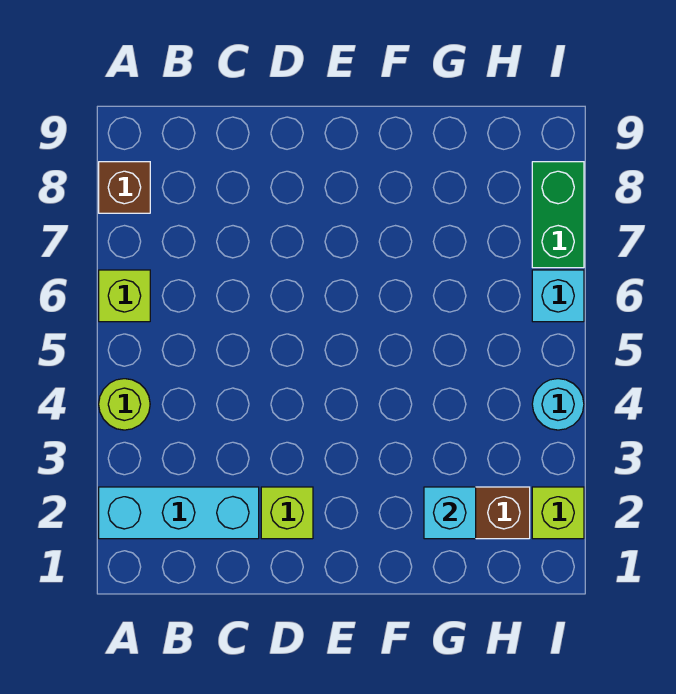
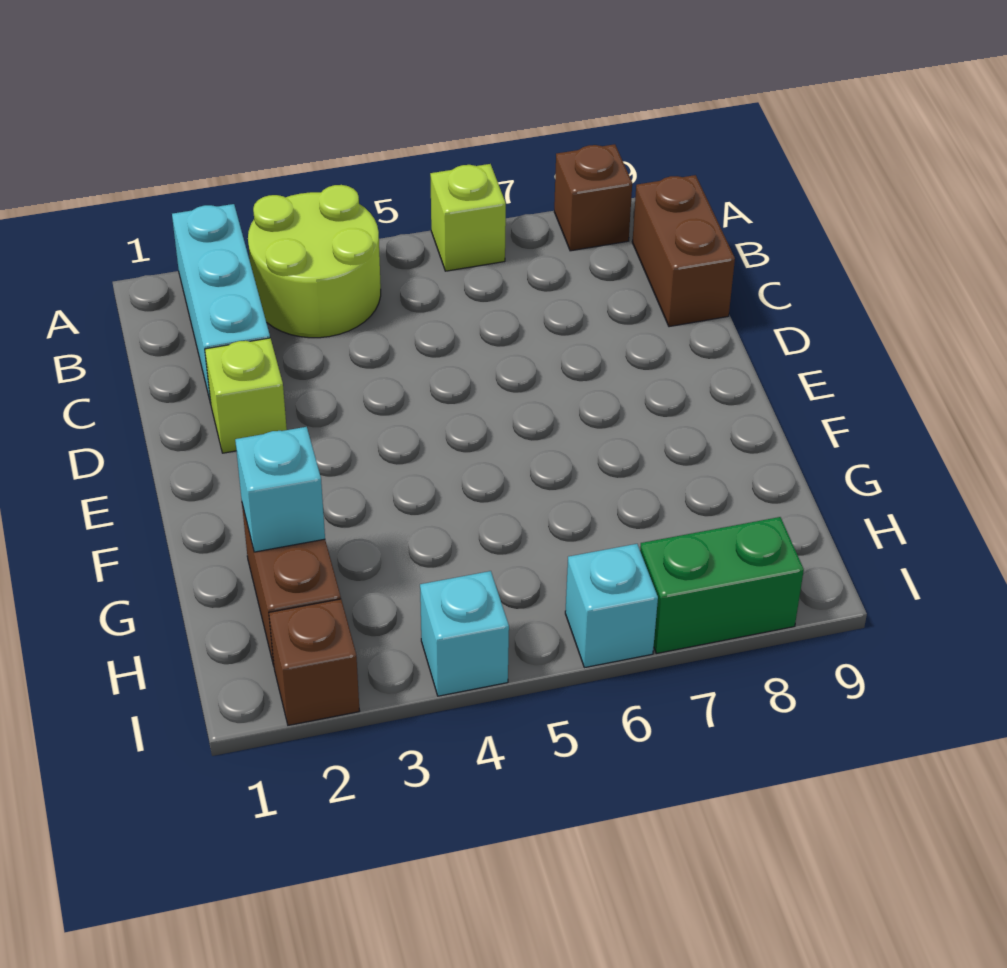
lime 1x1 round brick [99,379,150,430] -> lime 2x2 round brick [248,185,381,338]
none -> brown 1x2 brick [632,175,735,327]
lime 1x1 brick [532,487,584,539] -> brown 1x1 brick [269,599,360,725]
cyan 1x1 round brick [532,379,584,430] -> cyan 1x1 brick [420,571,509,696]

